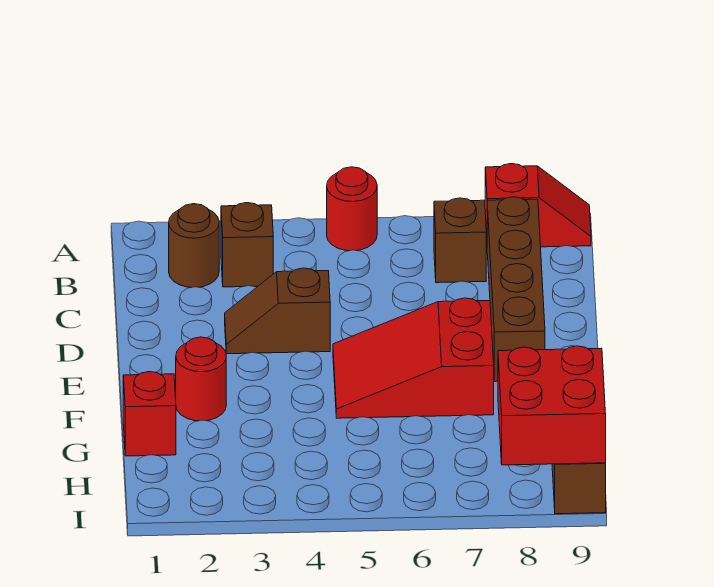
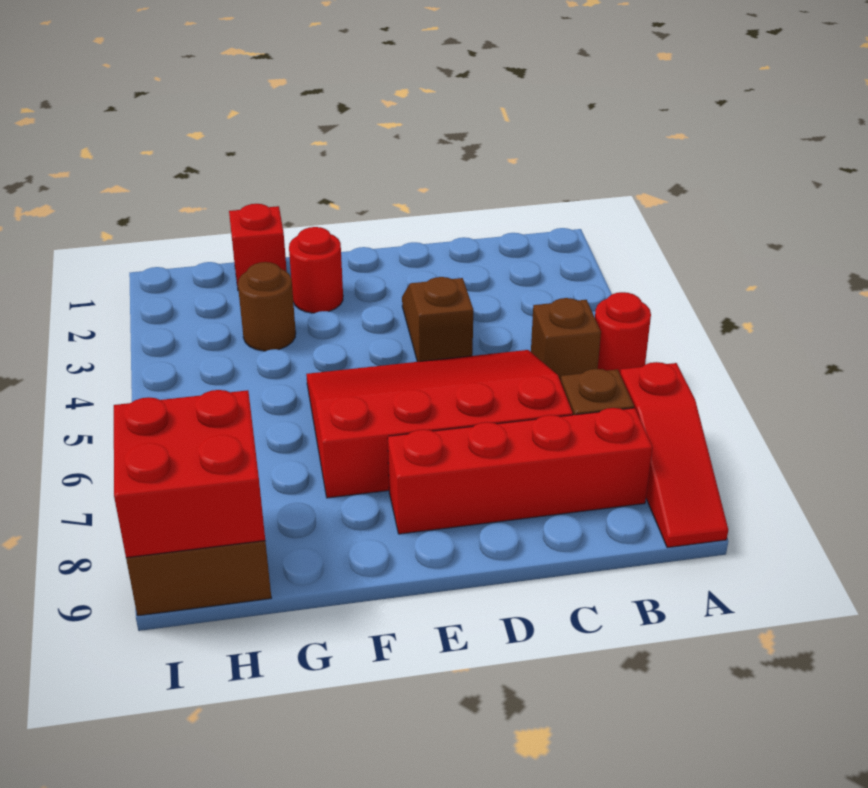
red 1x2 slope [485,164,591,247] -> red 1x3 slope [620,362,728,548]
brown 1x1 round brick [169,204,219,287] -> brown 1x1 round brick moved to [238,262,296,351]
brown 1x1 brick [221,203,273,287] -> brown 1x1 brick moved to [531,298,601,381]
brown 1x4 brick [487,197,545,382] -> red 1x4 brick [388,408,652,534]
red 2x3 slope [333,298,494,418] -> red 3x4 slope [306,350,573,498]

